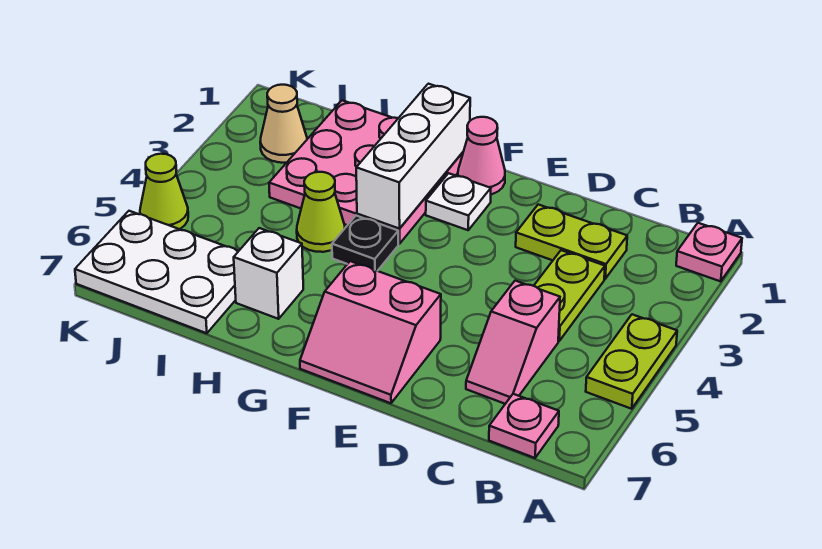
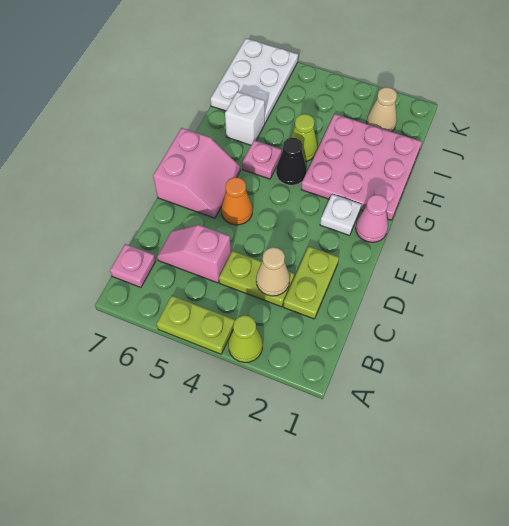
pink 1x1 plate [676,223,742,281] -> pink 1x1 plate moved to [242,140,282,179]
none -> tan 1x1 cone [256,247,290,296]
none -> orange 1x1 cone [221,177,252,225]
pink 2x2 slope [300,261,441,403] -> pink 2x2 slope turned to [153,128,240,218]
white 1x3 brick [356,84,470,229] -> none
black 1x1 plate [332,216,398,271] -> black 1x1 cone [276,138,307,185]
lime 1x1 cone [140,154,188,229] -> lime 1x1 cone moved to [228,315,263,363]

